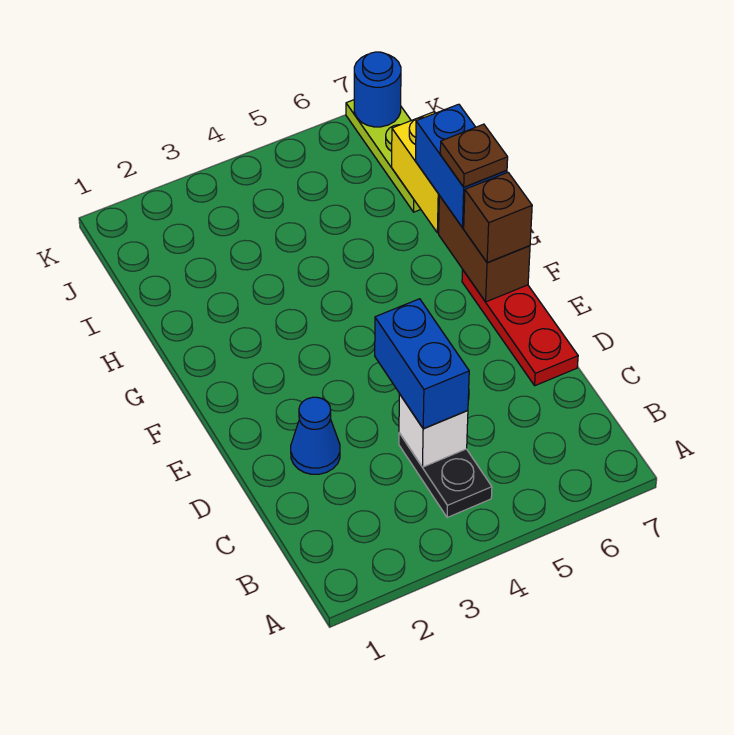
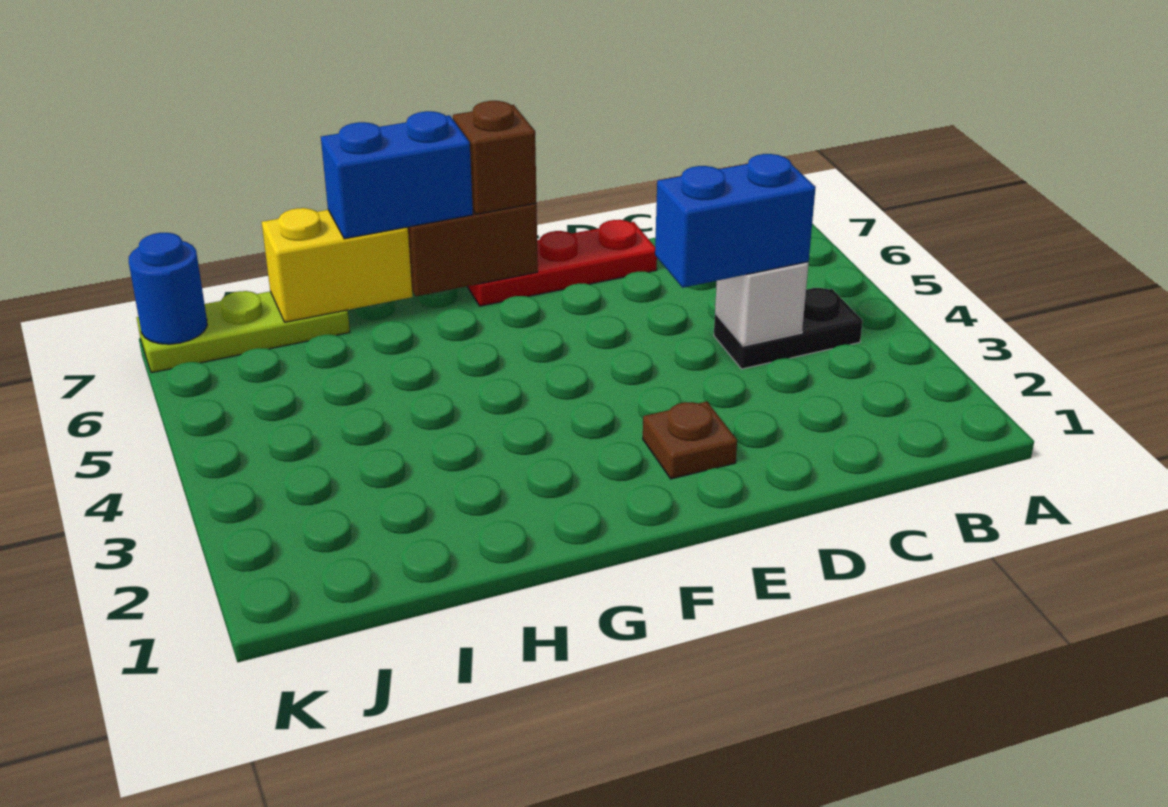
blue 1x1 cone [291,397,340,474] -> none
brown 1x1 plate [440,124,508,187] -> brown 1x1 plate moved to [643,402,737,479]

